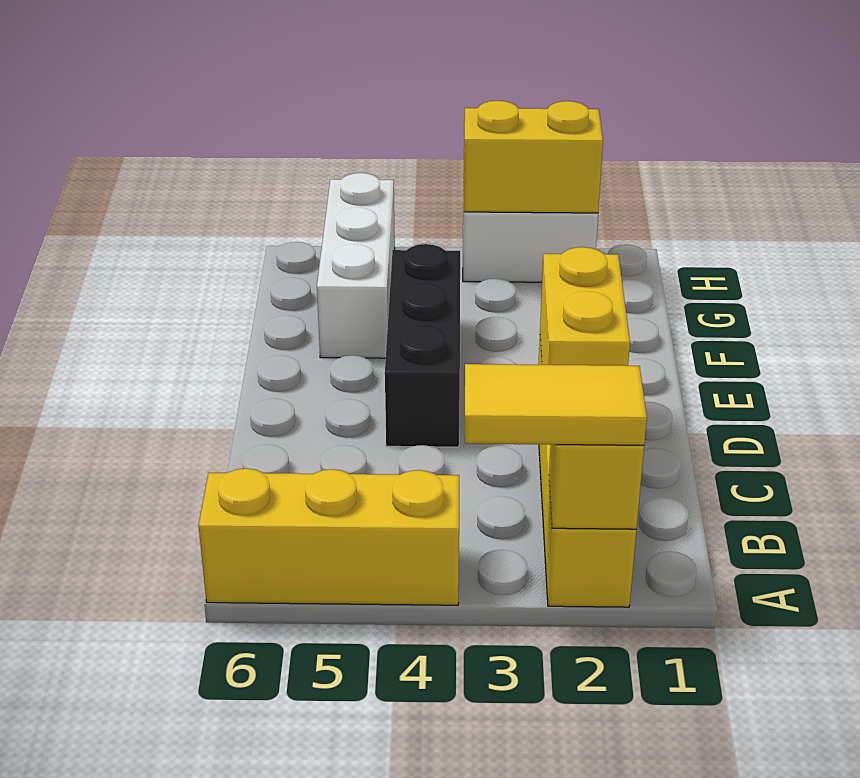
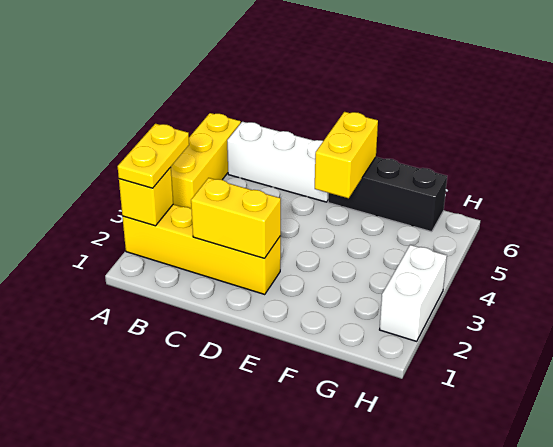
yellow 1x2 tile [465,364,647,445] -> yellow 1x2 plate [118,124,189,188]
black 1x3 brick [385,244,460,447] -> black 1x3 brick moved to [328,157,447,232]
white 1x3 brick [317,173,395,358] -> white 1x3 brick moved to [227,122,329,202]
yellow 1x2 brick [464,101,603,213] -> yellow 1x2 brick moved to [315,112,378,198]

